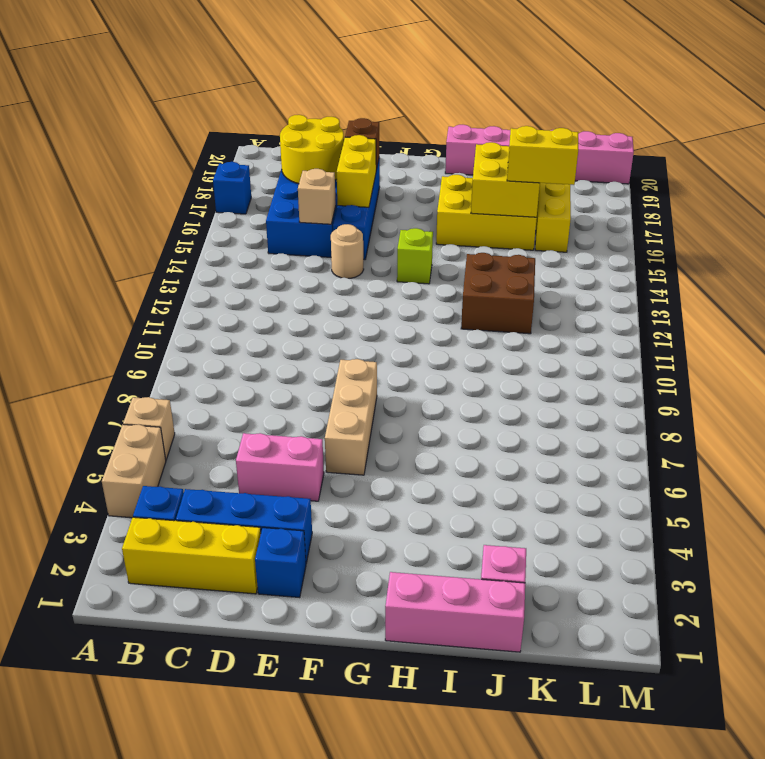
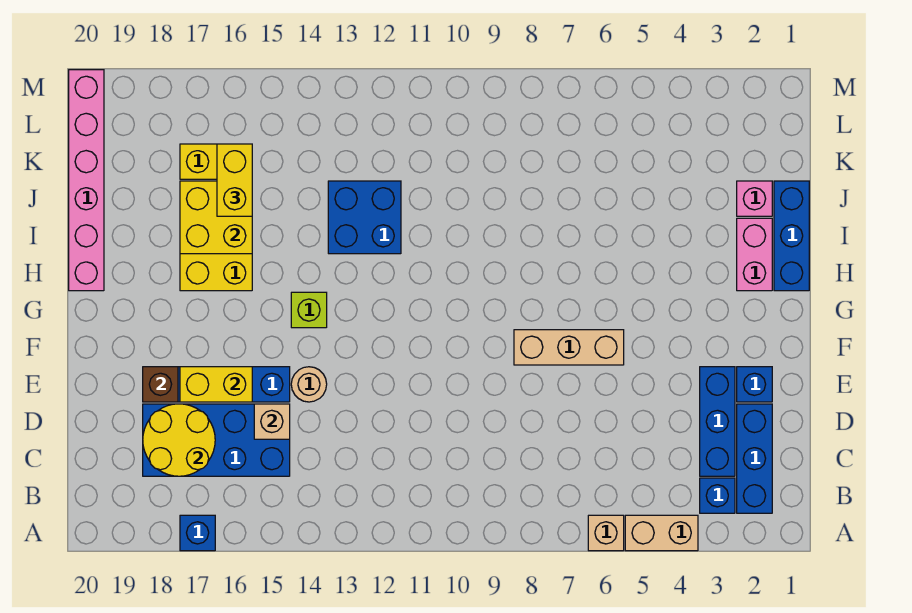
yellow 1x3 brick [122,517,261,594] -> blue 1x3 brick [737,404,772,513]
pink 1x2 brick [236,433,324,501] -> pink 1x2 brick moved to [737,218,772,291]
pink 1x3 brick [385,572,525,652] -> blue 1x3 brick [774,181,809,291]
brown 2x2 brick [461,253,535,334] -> blue 2x2 brick [328,181,401,254]

